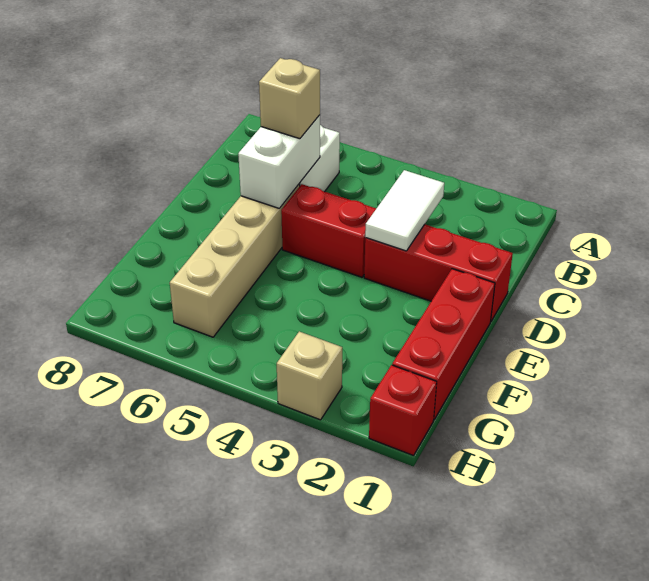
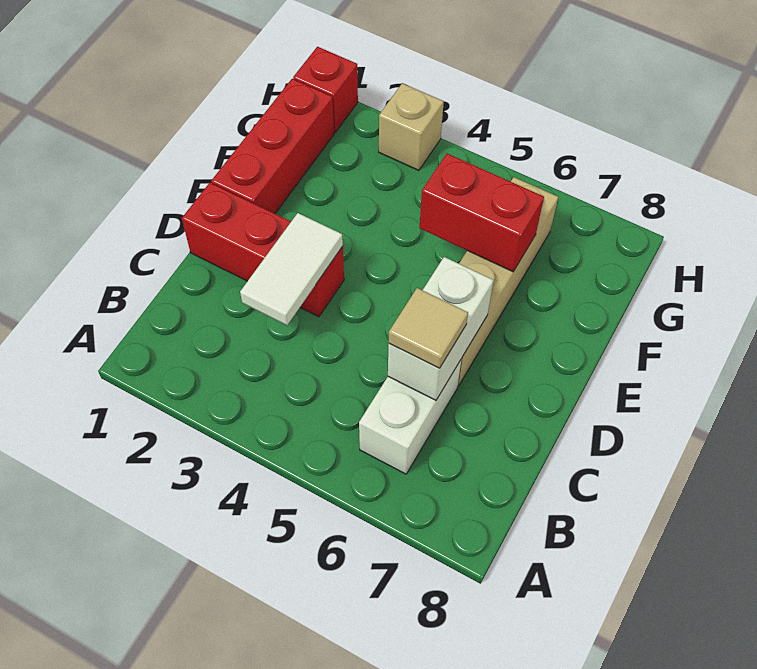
tan 1x1 brick [259,58,320,139] -> tan 1x1 tile [388,288,468,368]
red 1x2 brick [281,184,376,277] -> red 1x2 brick moved to [420,154,544,272]

